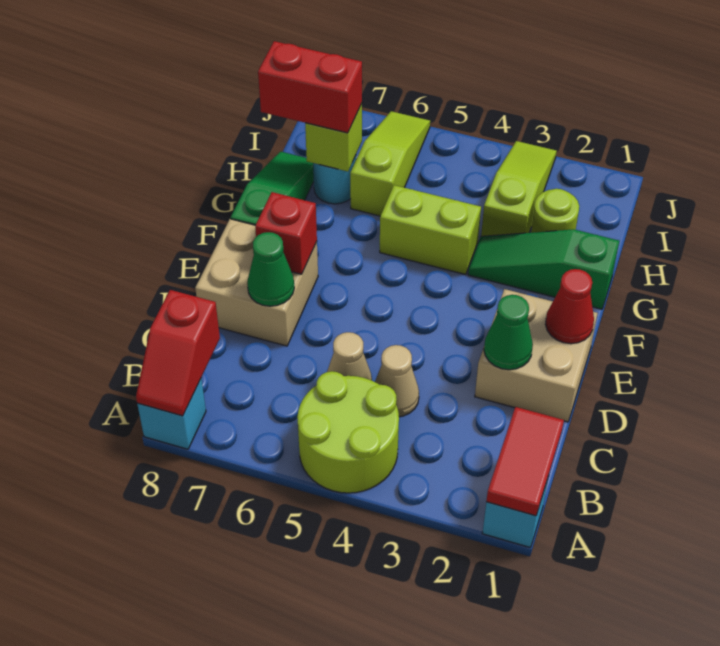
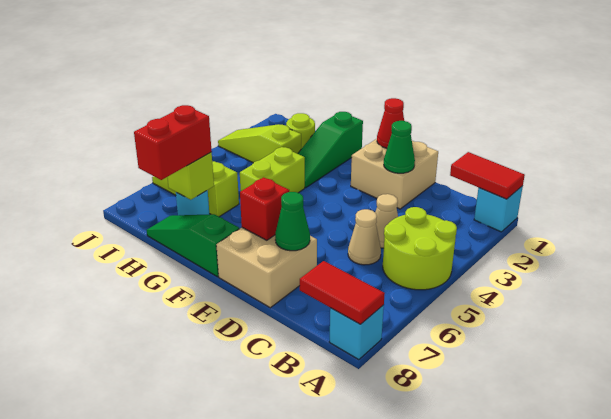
red 1x2 slope [136,290,220,416] -> red 1x2 tile [300,261,385,324]

